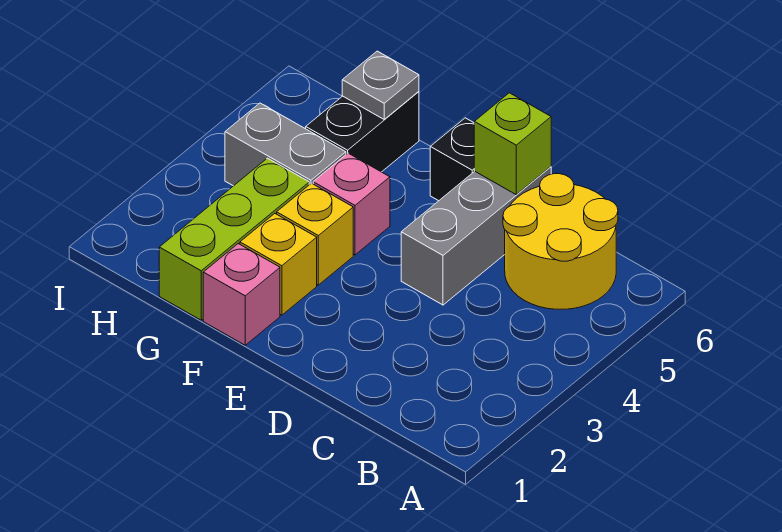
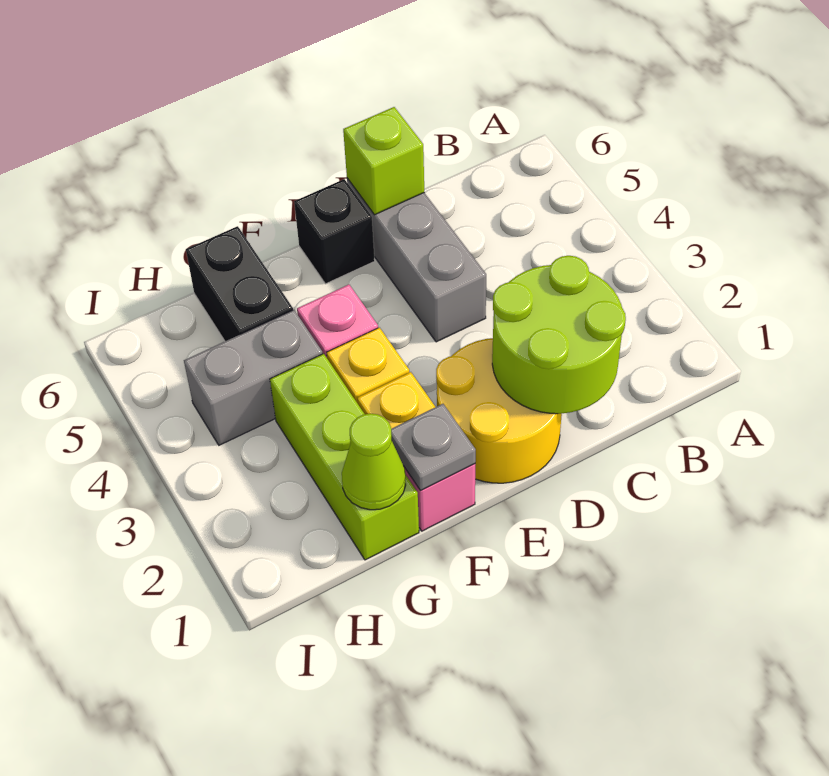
yellow 2x2 round brick [503,174,618,309] -> yellow 2x2 round brick moved to [436,338,562,483]
none -> lime 2x2 round brick [492,256,626,414]
none -> lime 1x1 cone [342,414,406,510]
grey 1x1 plate [342,51,419,120] -> grey 1x1 plate moved to [391,404,476,491]

